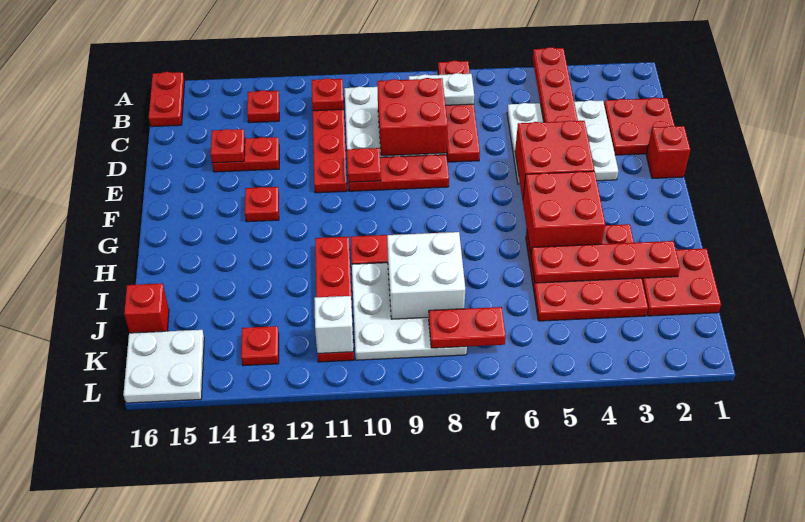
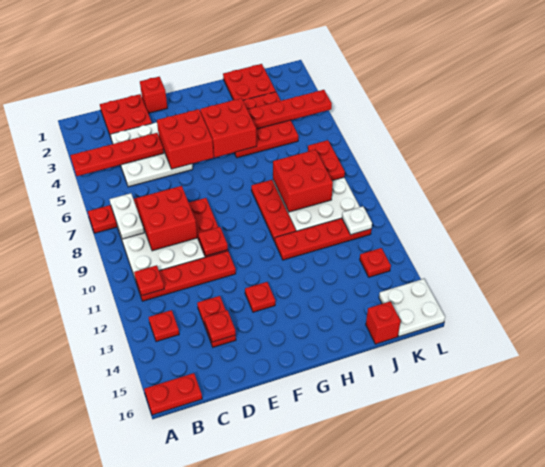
red 1x4 plate [531,241,680,283] -> red 1x4 plate turned to [247,90,332,129]
white 2x2 brick [387,232,465,319] -> red 2x2 brick [273,149,333,212]
white 1x1 brick [314,296,354,353] -> white 1x1 plate [342,206,372,235]

